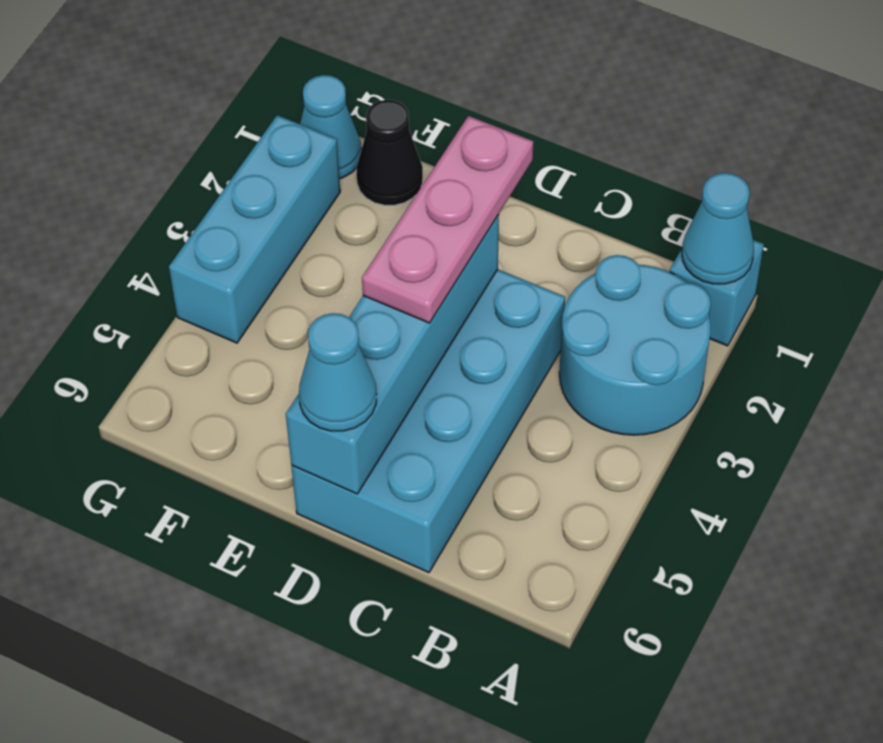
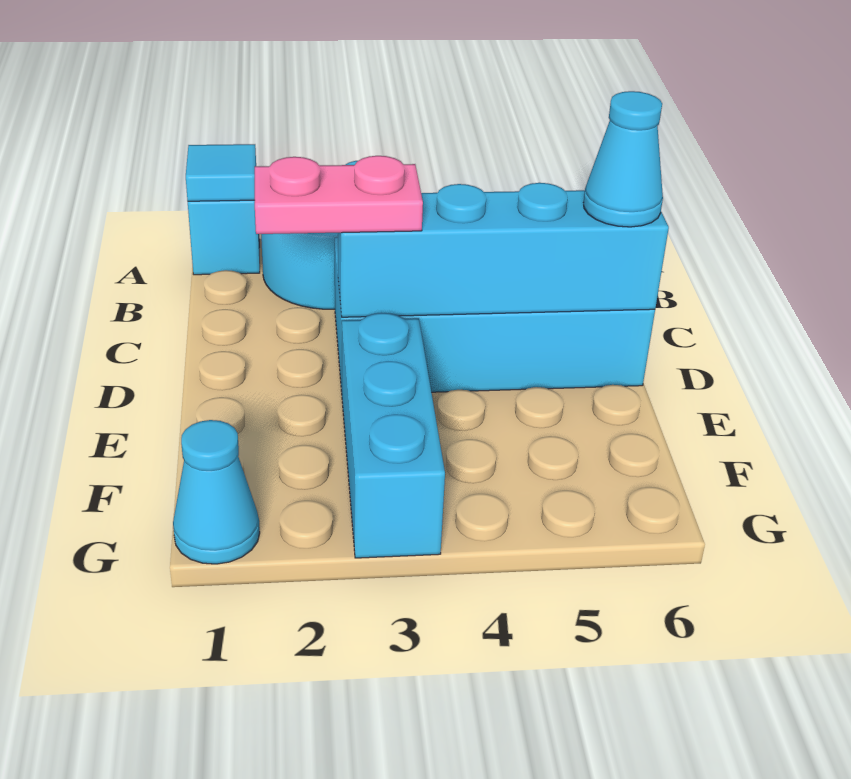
cyan 1x1 cone [682,173,754,284] -> cyan 1x1 tile [186,144,256,201]
pink 1x3 plate [362,116,533,323] -> pink 1x2 plate [255,156,423,234]
black 1x1 cone [356,100,423,205] -> none
cyan 1x3 brick [169,115,340,343] -> cyan 1x3 brick turned to [342,313,445,558]

